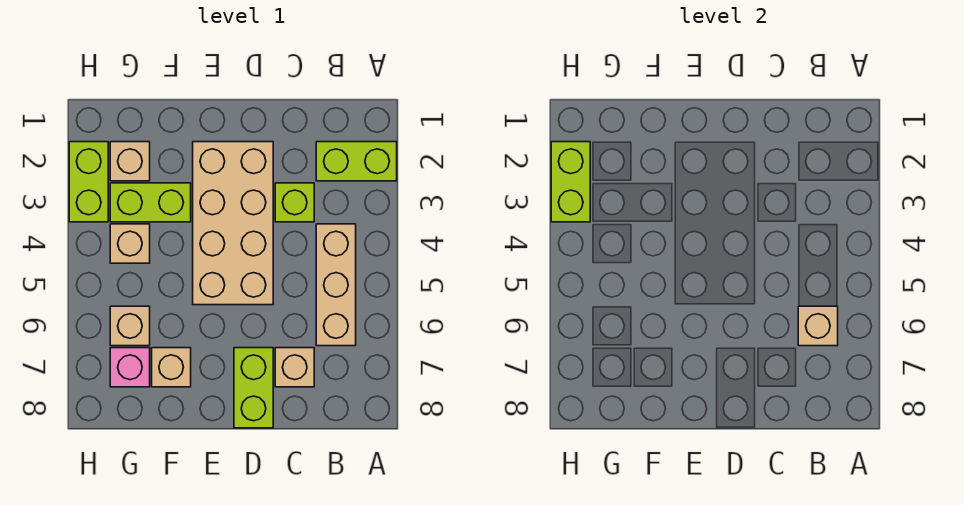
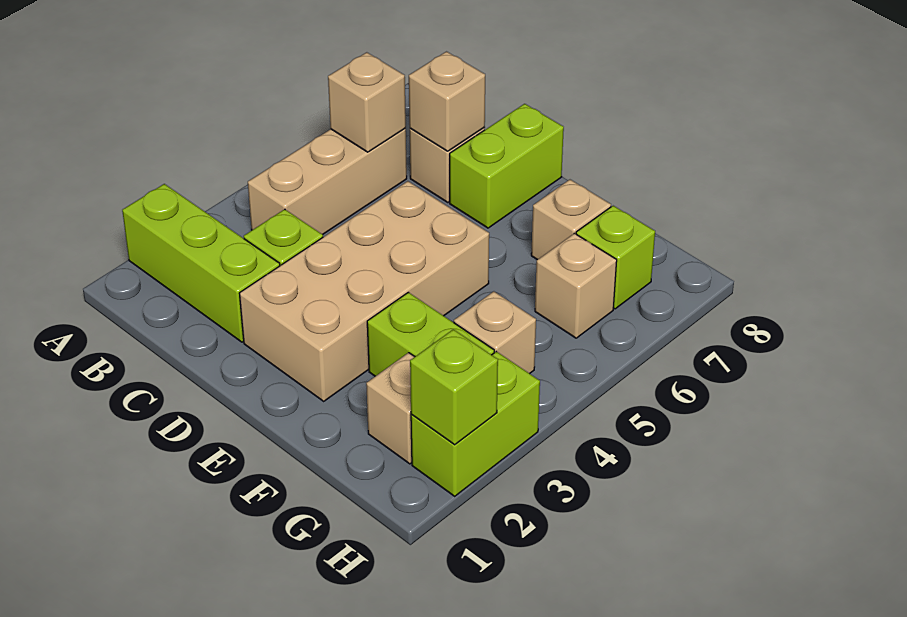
lime 1x2 brick [316,142,397,181] -> lime 1x3 brick [122,184,280,342]
none -> tan 1x1 brick [409,52,485,151]
pink 1x1 brick [110,348,150,387] -> lime 1x1 brick [576,206,655,309]
lime 1x2 brick [551,142,590,222] -> lime 1x1 brick [410,329,498,445]

